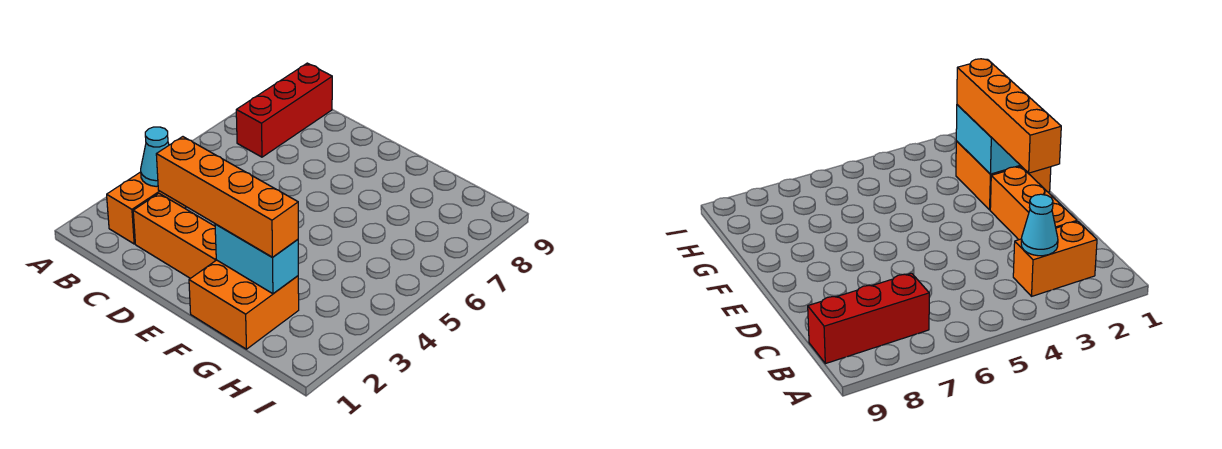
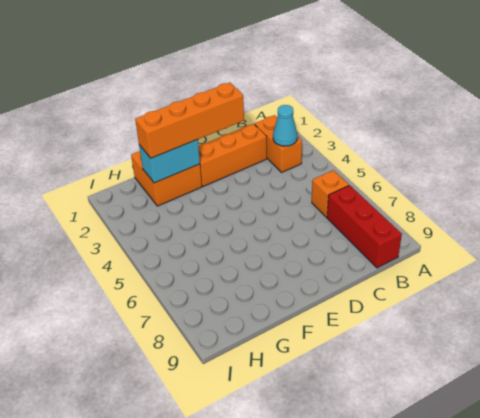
none -> orange 1x1 brick [312,170,349,217]

